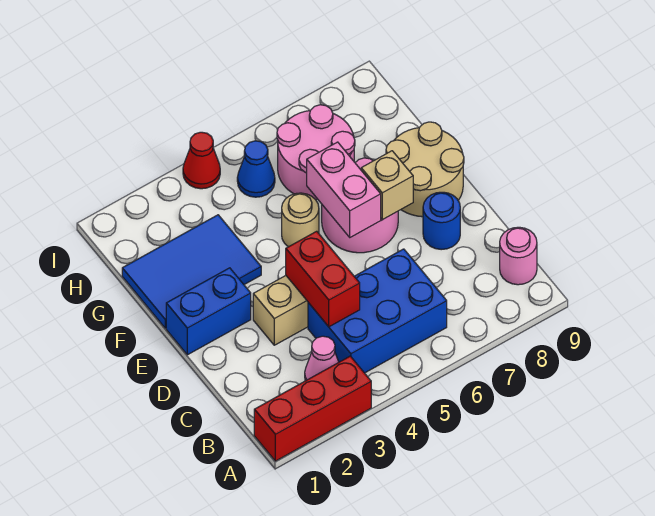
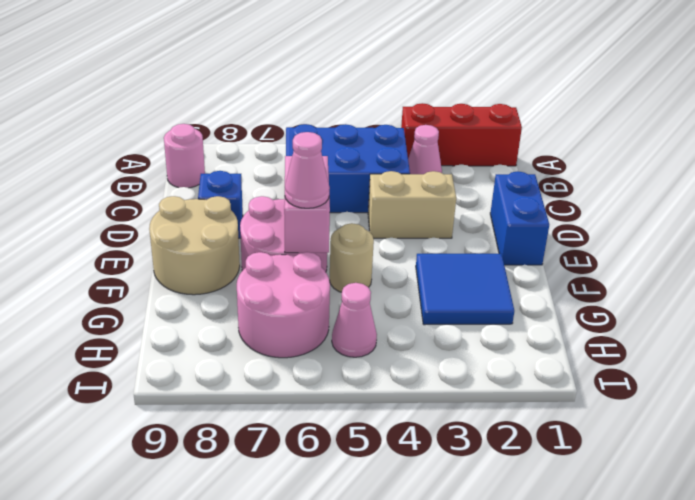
red 1x2 brick [286,231,360,327] -> none
blue 1x1 round brick [423,192,460,250] -> blue 1x1 brick [198,171,243,238]
blue 1x2 brick [166,268,251,355] -> blue 1x2 brick turned to [490,171,549,265]
tan 1x1 brick [361,151,413,220] -> none
blue 2x3 tile [122,215,261,328] -> blue 2x2 tile [416,254,514,325]
none -> pink 1x1 cone [285,132,330,208]
blue 1x1 cone [237,141,275,197] -> pink 1x1 cone [332,283,377,357]
red 1x1 cone [183,132,220,189] -> none

